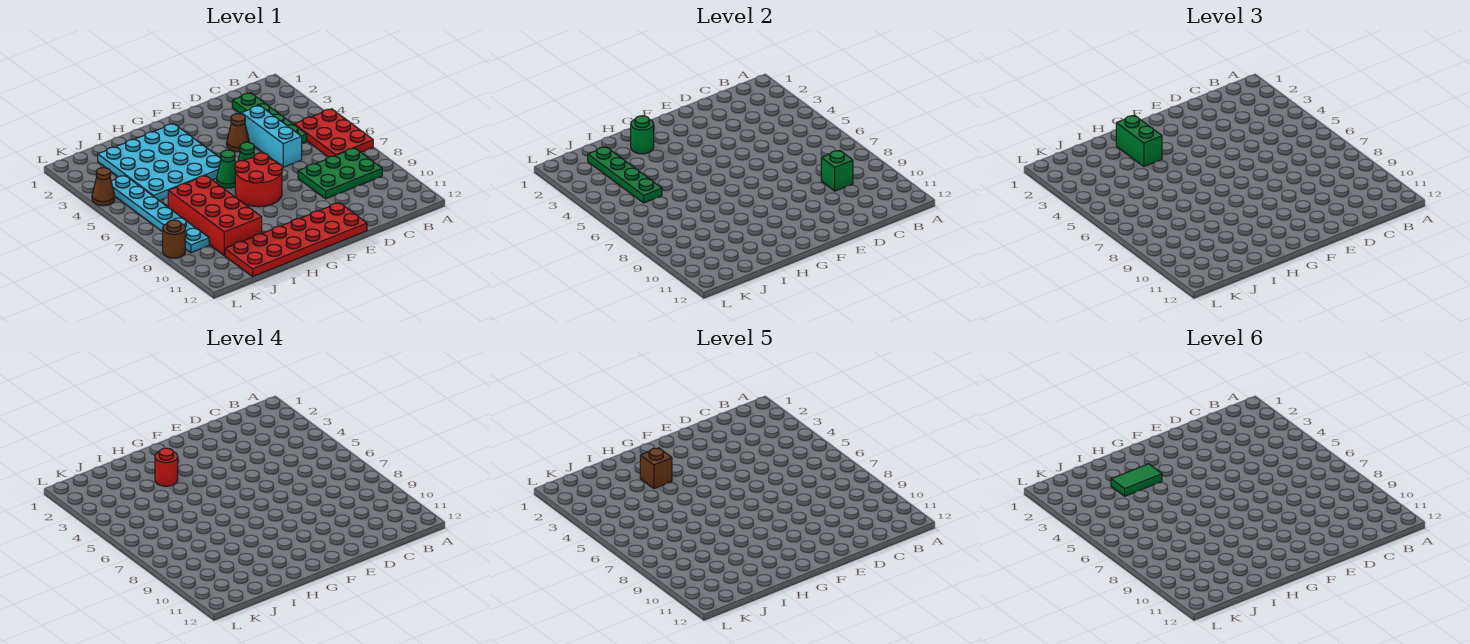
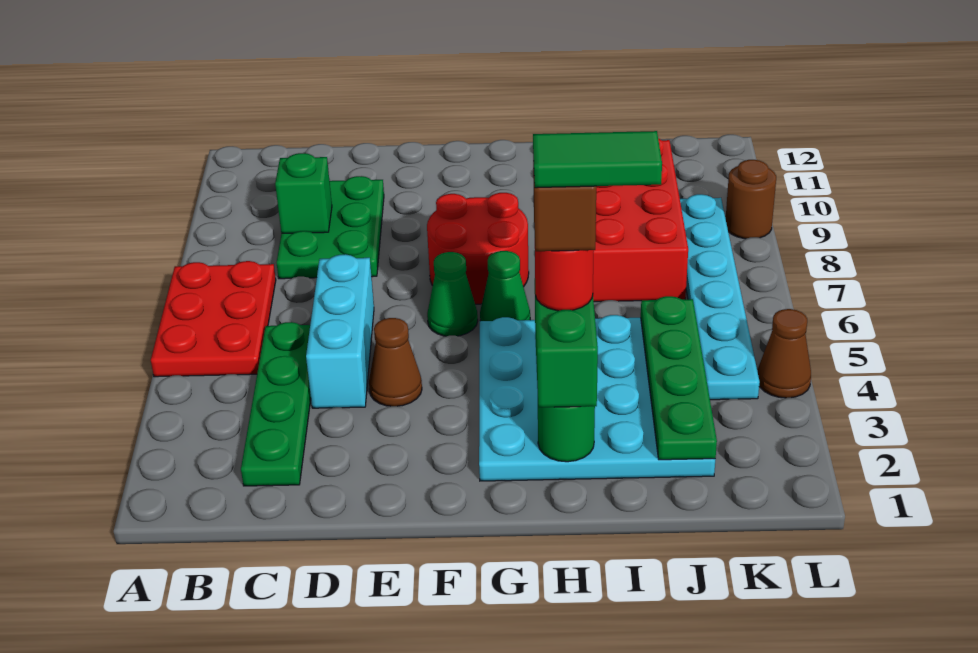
green 2x3 plate [298,148,382,199] -> green 2x3 plate turned to [277,176,384,279]
red 2x6 plate [225,203,367,276] -> none

